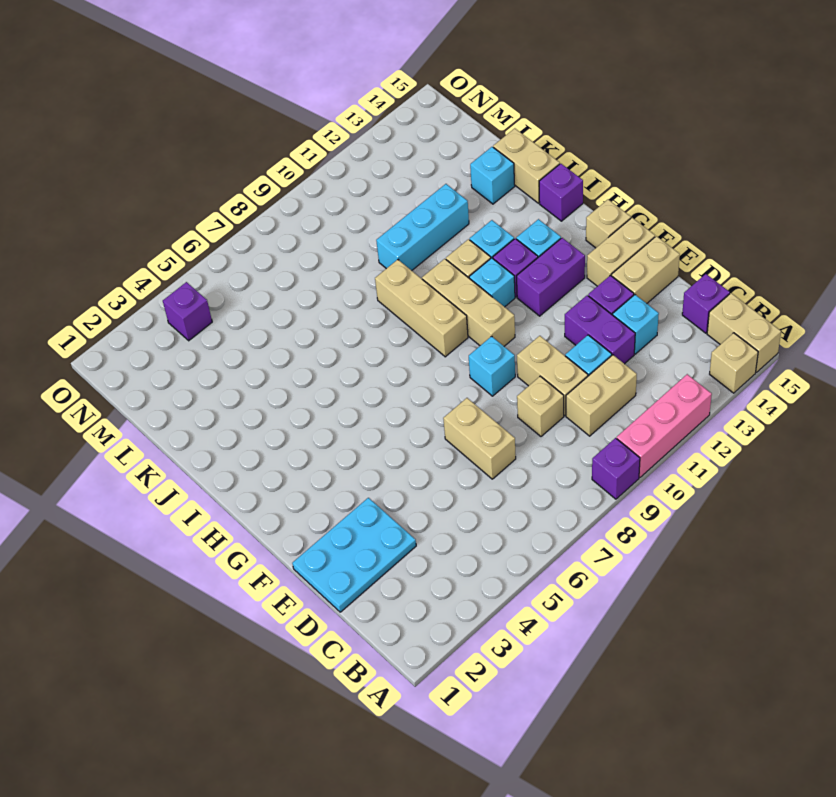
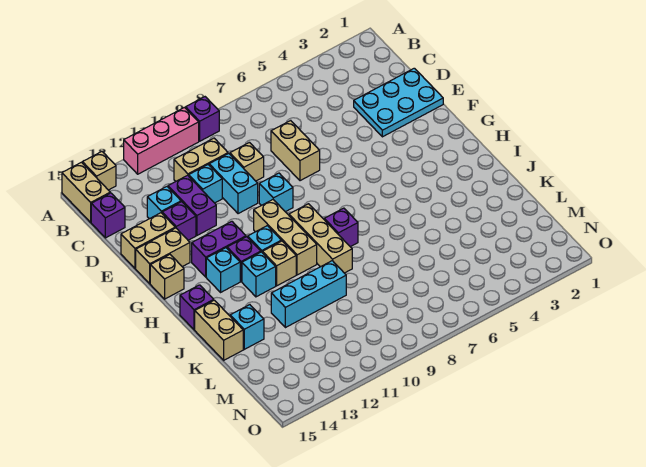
tan 1x2 brick [517,336,588,416] -> cyan 1x2 brick [209,154,258,214]
purple 1x1 brick [163,282,212,341] -> purple 1x1 brick moved to [324,208,358,247]

